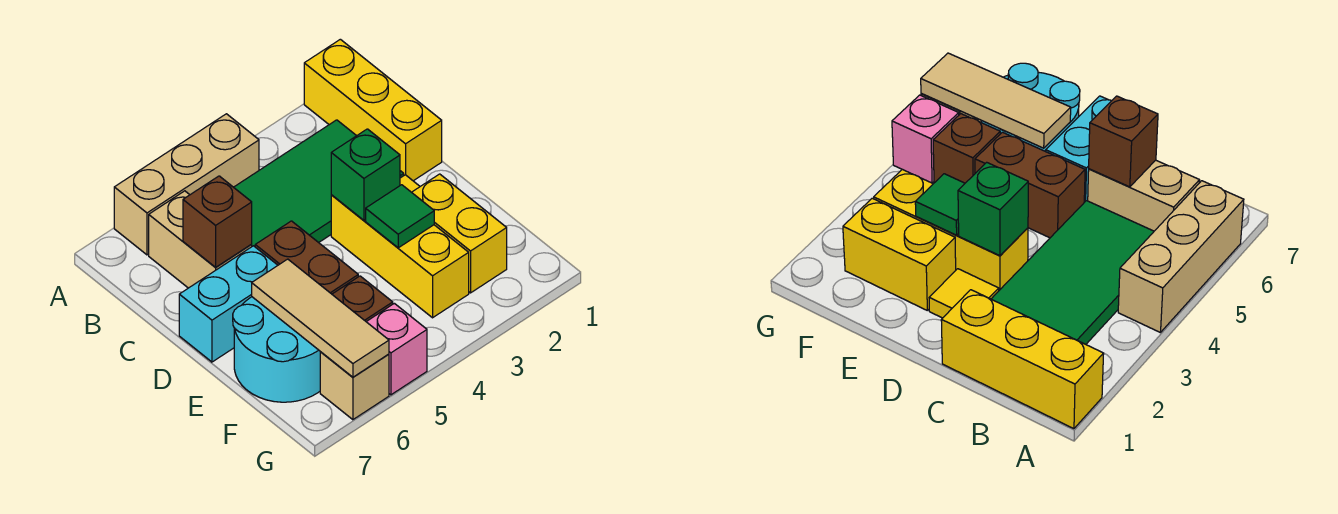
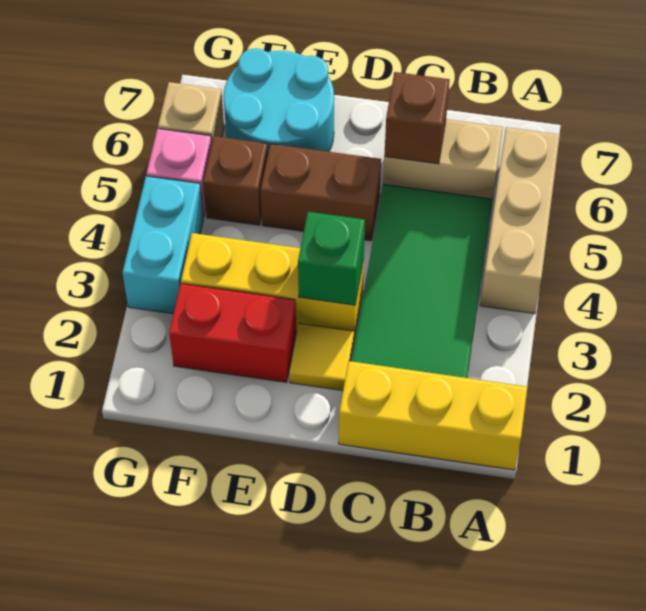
cyan 1x2 brick [179,246,278,362] -> cyan 1x2 brick moved to [123,176,203,314]
yellow 1x2 brick [412,174,507,293] -> red 1x2 brick [169,284,296,382]
green 1x1 tile [366,185,434,248] -> none
tan 1x3 tile [252,259,389,377] -> none

